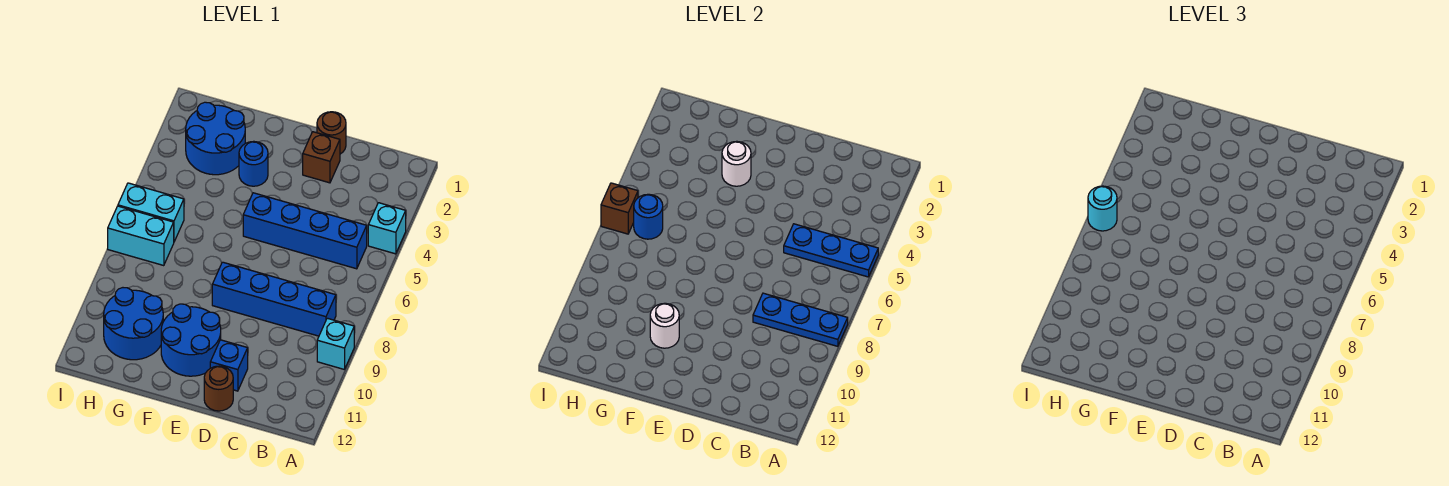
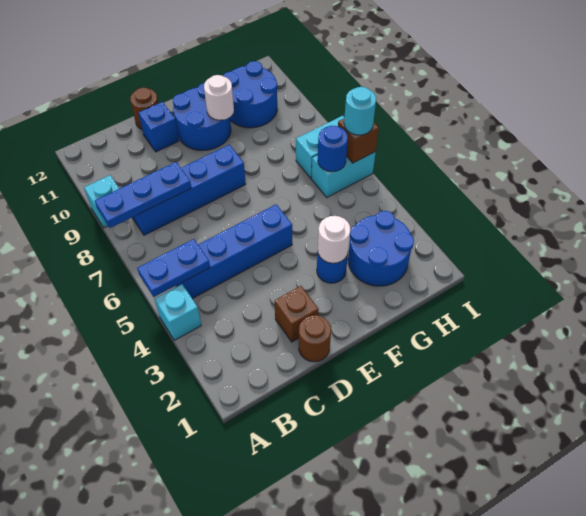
blue 1x3 plate [784,224,878,277] -> blue 1x2 plate [137,239,210,297]

